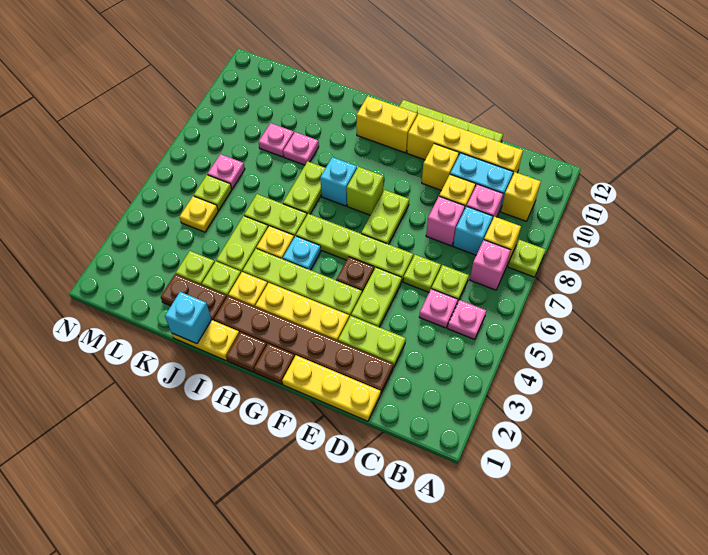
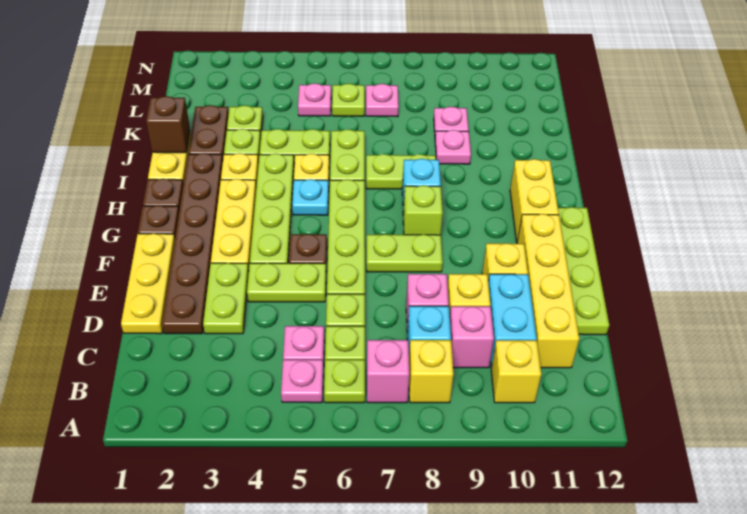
lime 1x1 plate [508,240,546,277] -> lime 1x1 plate moved to [324,360,365,403]
cyan 1x1 brick [165,292,212,344] -> brown 1x1 brick [146,96,190,153]
yellow 1x1 plate [180,196,218,232] -> pink 1x1 plate [298,83,331,116]

